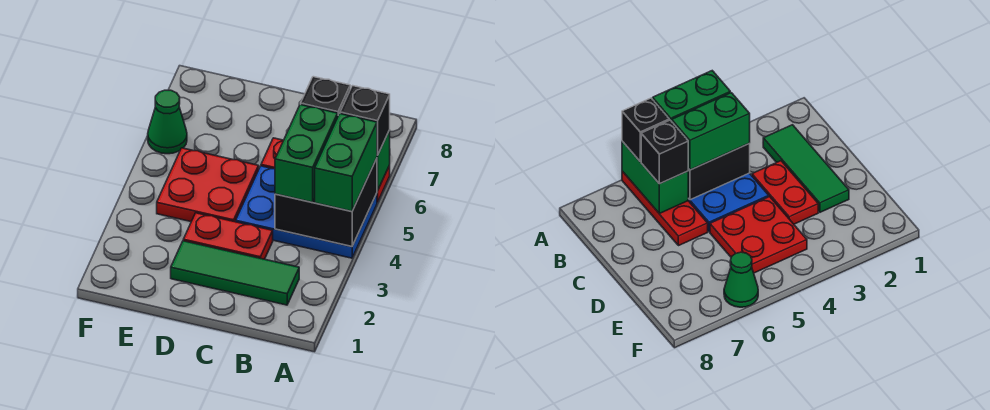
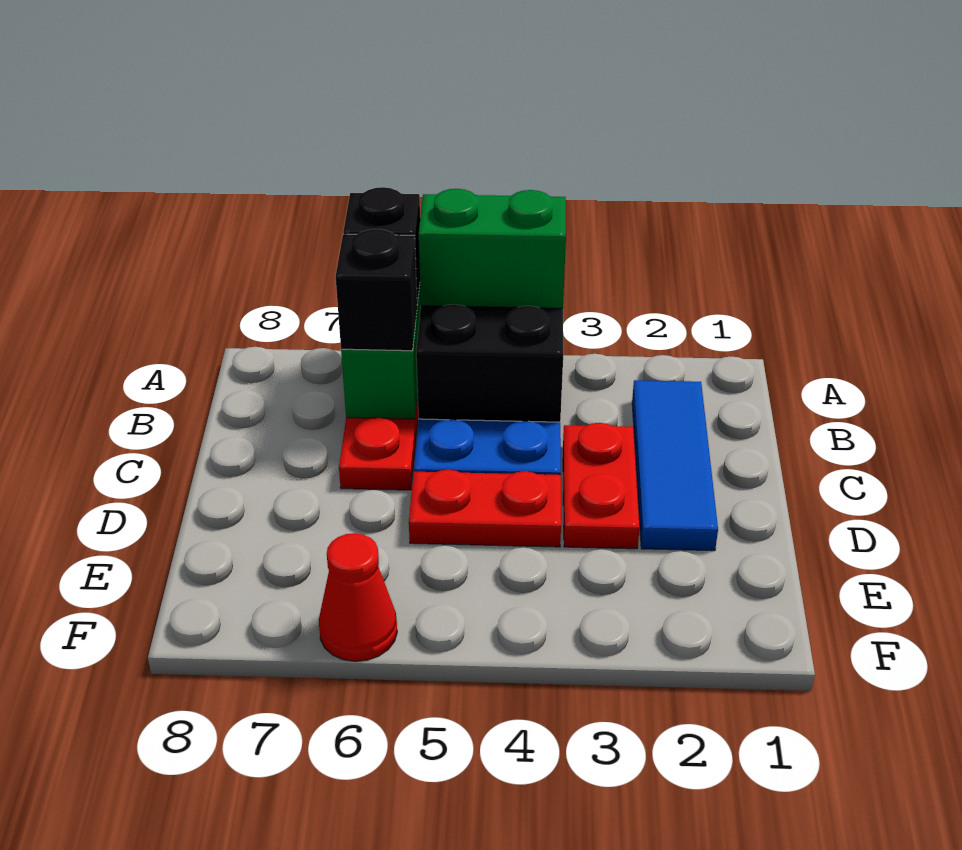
green 1x3 tile [171,241,299,305] -> blue 1x3 tile [632,380,718,551]
green 1x2 brick [275,104,338,202] -> none
red 2x2 plate [157,148,259,222] -> red 1x2 plate [409,470,561,547]
green 1x1 cone [148,90,187,154] -> red 1x1 cone [319,533,397,661]

